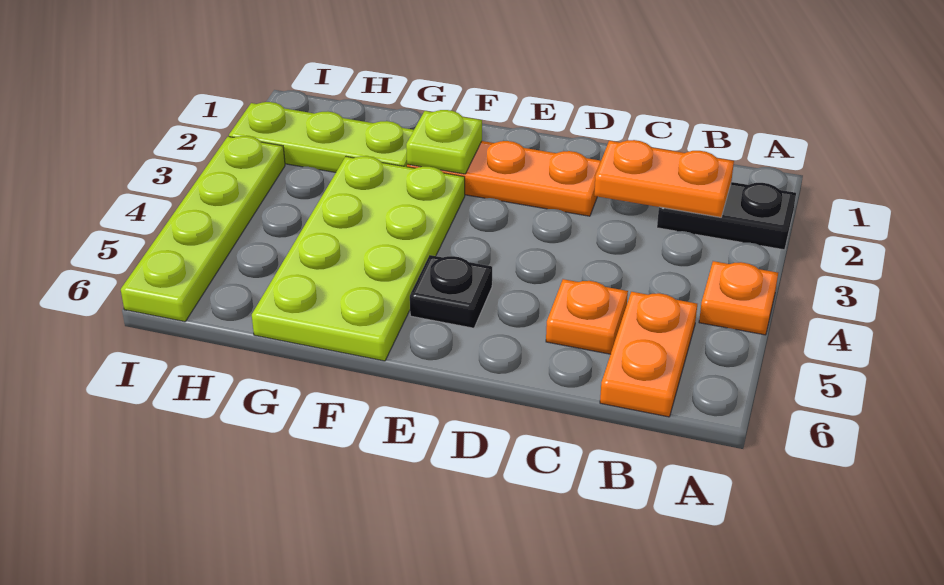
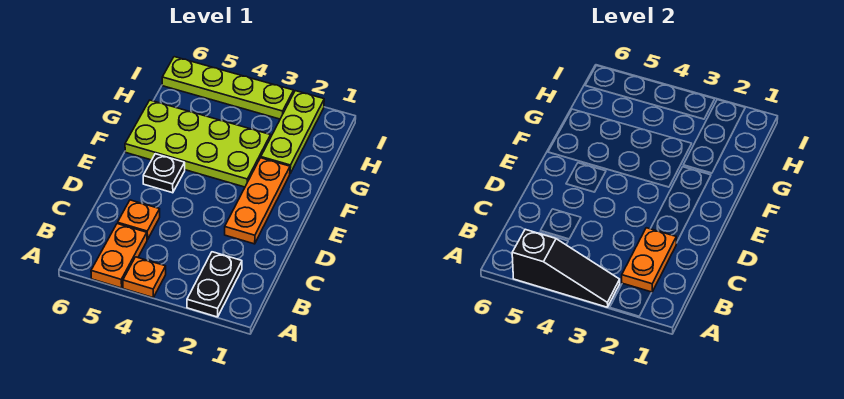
none -> black 1x3 slope [512,229,620,307]
orange 1x2 plate [600,292,697,417] -> orange 1x2 plate turned to [91,224,147,288]
lime 1x1 plate [406,110,482,174] -> none

